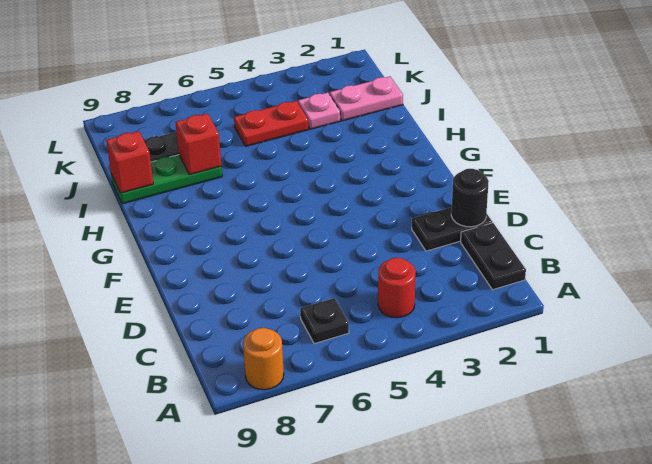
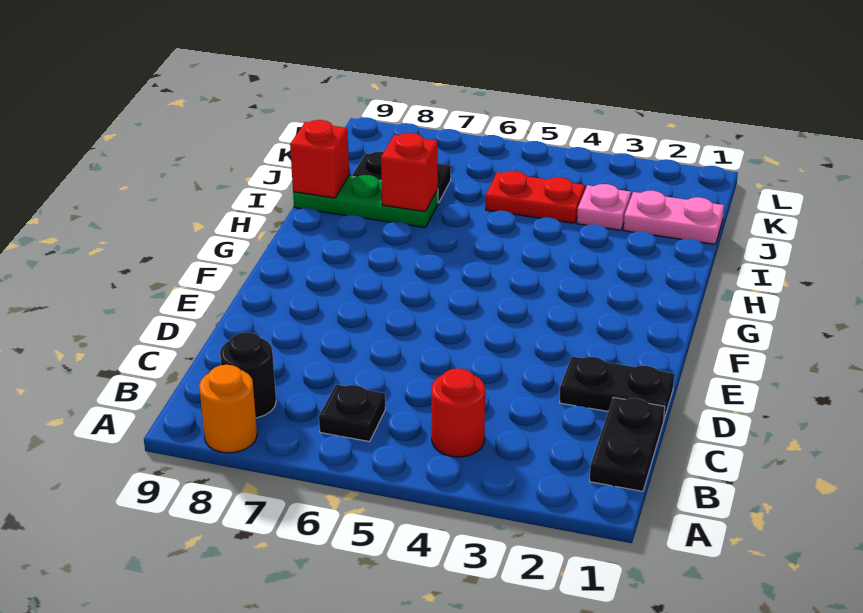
black 1x1 round brick [451,169,489,227] -> black 1x1 round brick moved to [220,332,276,418]

